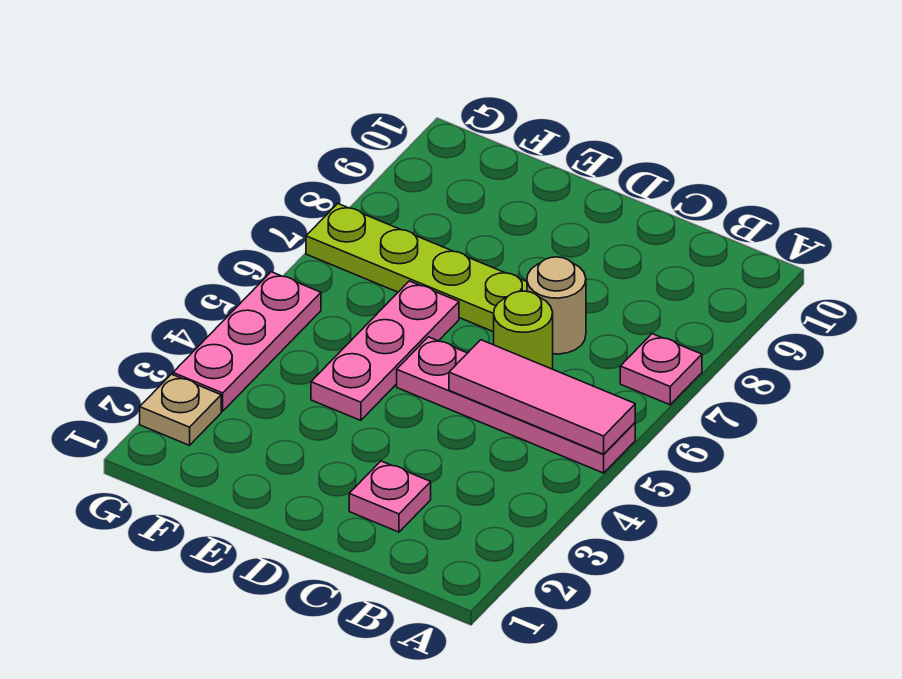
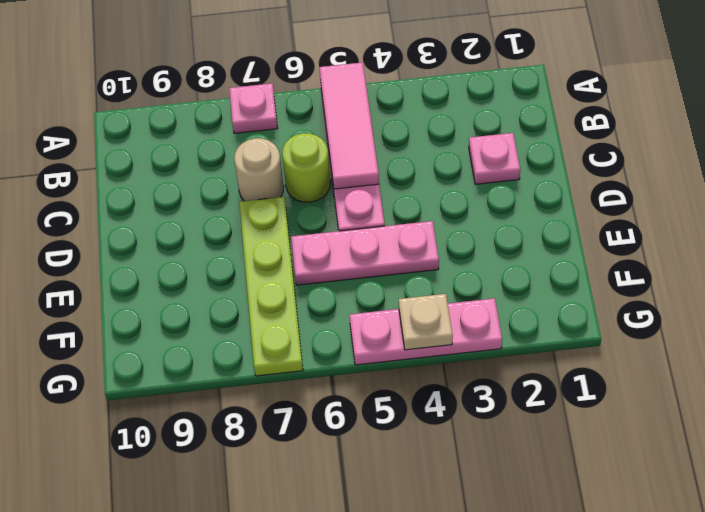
tan 1x1 plate [140,374,221,445] -> tan 1x1 plate moved to [399,294,453,350]

